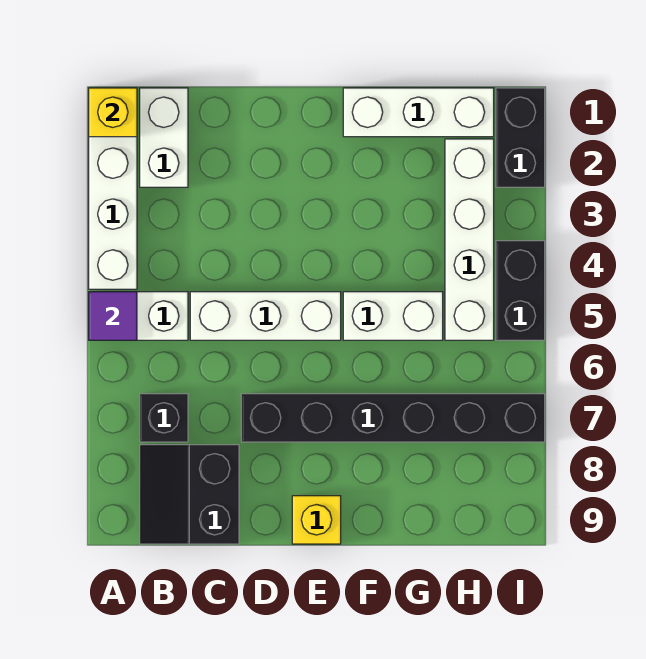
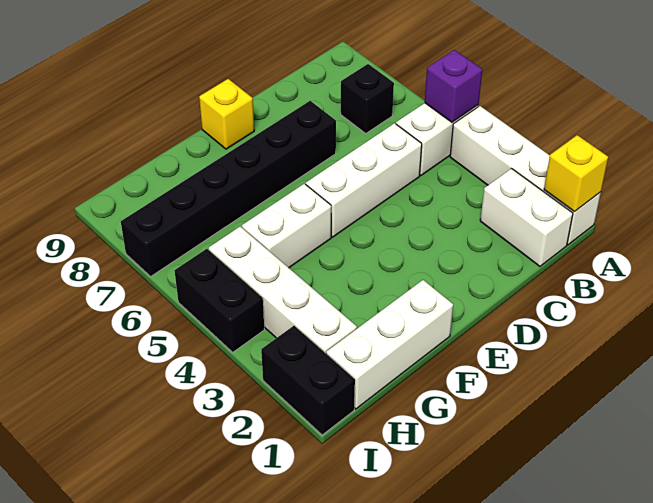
purple 1x1 tile [89,292,137,340] -> purple 1x1 brick [425,50,482,122]
black 2x2 slope [140,445,239,544] -> none

